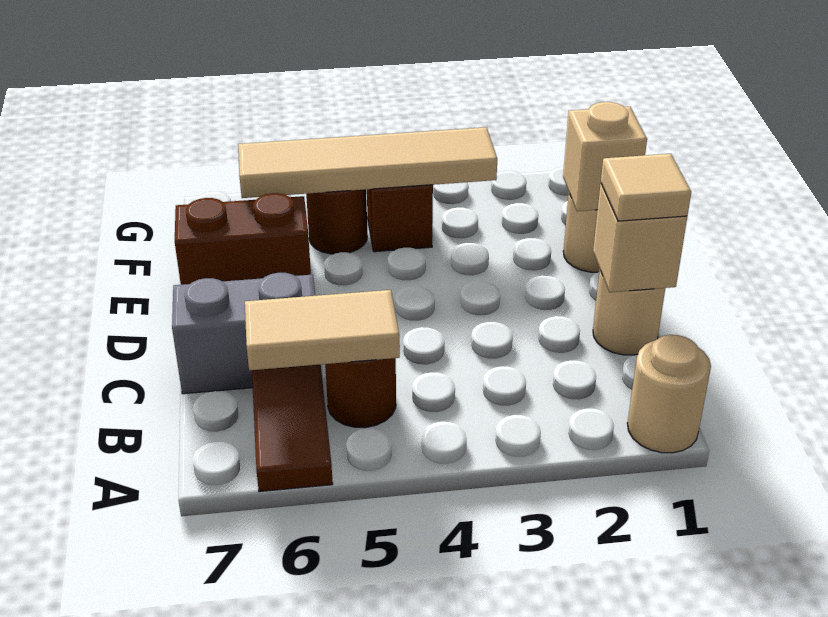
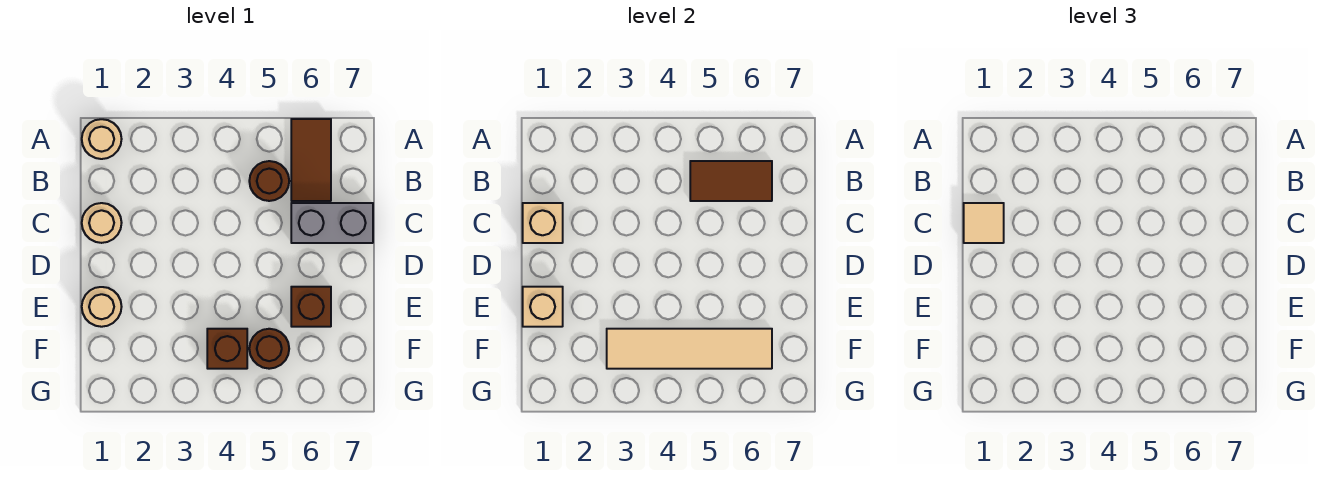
tan 1x2 tile [245,290,400,370] -> brown 1x2 tile [690,161,772,201]
brown 1x2 brick [175,193,311,285] -> brown 1x1 brick [291,287,331,327]

